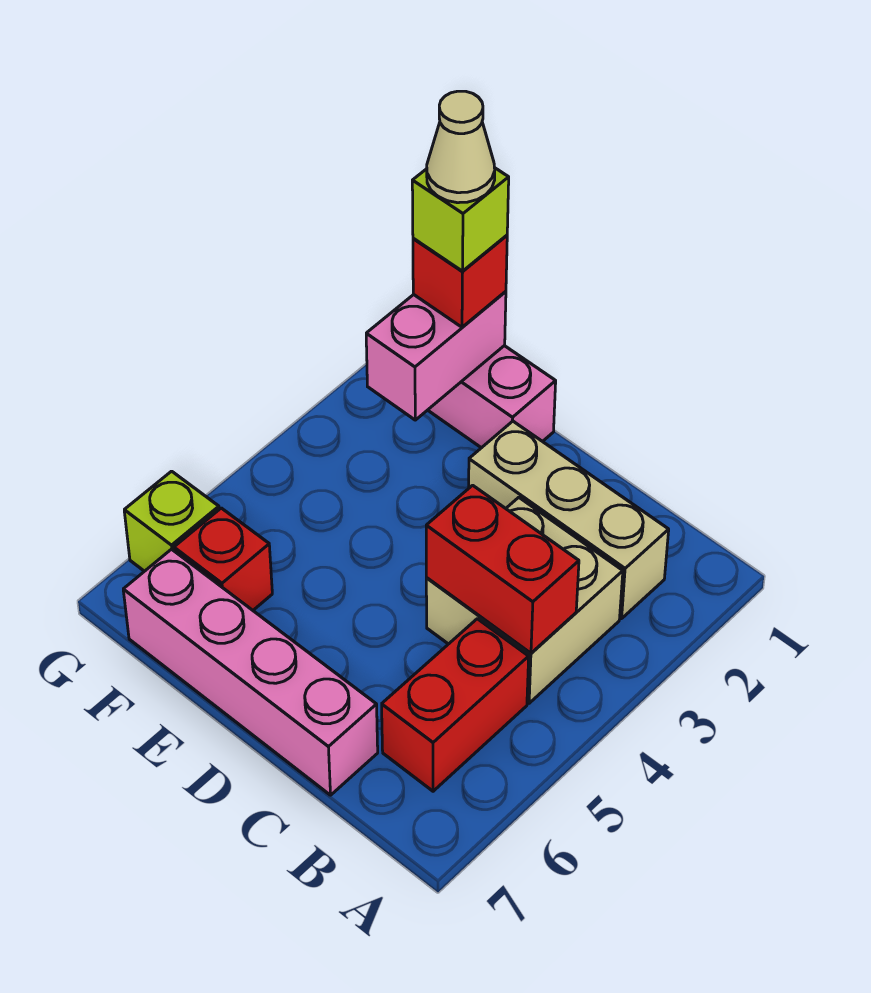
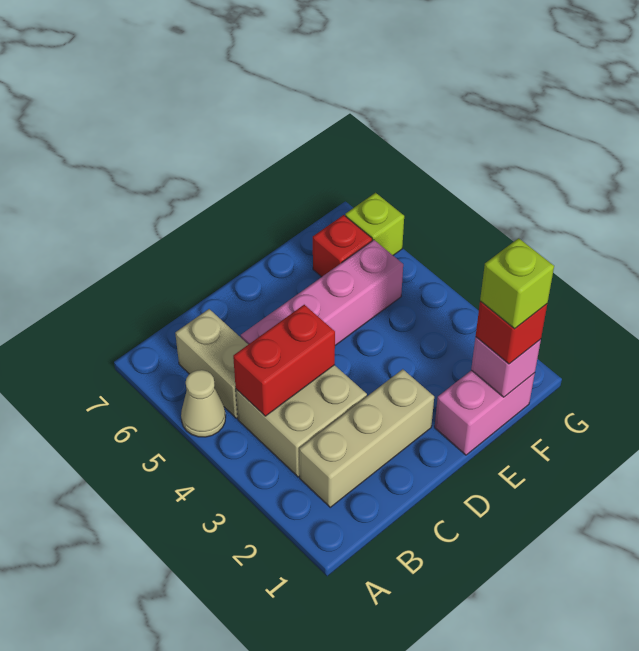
red 1x2 brick [382,619,529,791] -> tan 1x2 brick [175,309,248,418]
pink 1x4 brick [123,549,378,795] -> pink 1x4 brick moved to [241,240,403,345]
pink 1x2 brick [366,291,506,420] -> pink 1x1 brick [471,337,541,397]
tan 1x1 cone [427,91,495,203] -> tan 1x1 cone moved to [181,370,226,437]

